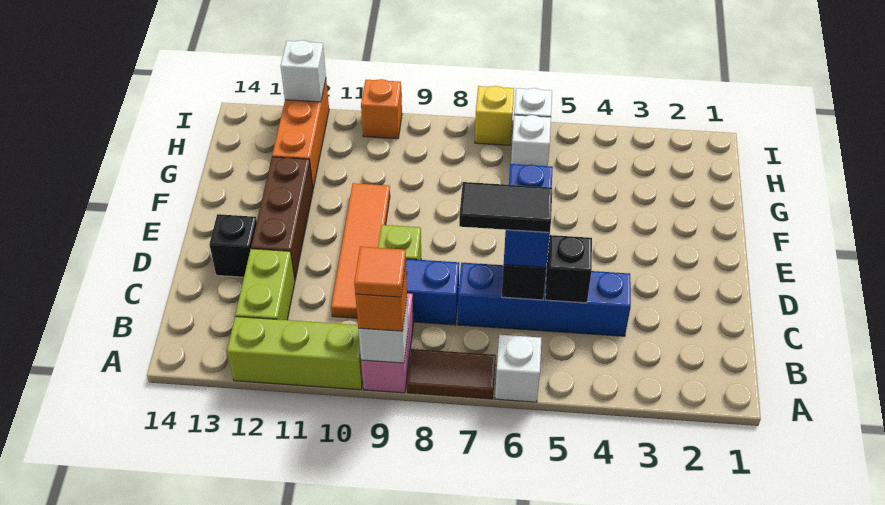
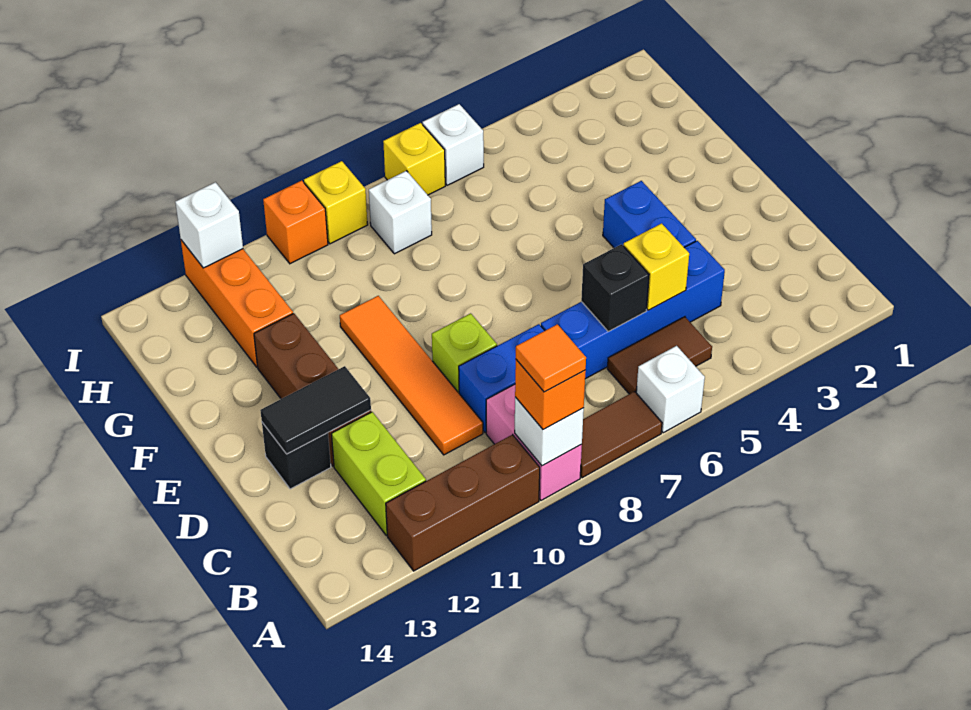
lime 1x3 brick [227,317,363,390] -> brown 1x3 brick [386,435,540,571]
none -> brown 1x2 tile [607,317,712,394]
black 1x1 brick [545,235,592,303] -> yellow 1x1 brick [623,223,689,310]
blue 1x2 brick [504,164,553,267] -> blue 1x2 brick moved to [603,181,696,248]
black 1x2 tile [459,182,552,232] -> black 1x2 tile moved to [260,366,371,454]
white 1x1 brick [511,115,551,166] -> white 1x1 brick moved to [369,171,432,254]
none -> yellow 1x1 brick [304,161,368,244]

